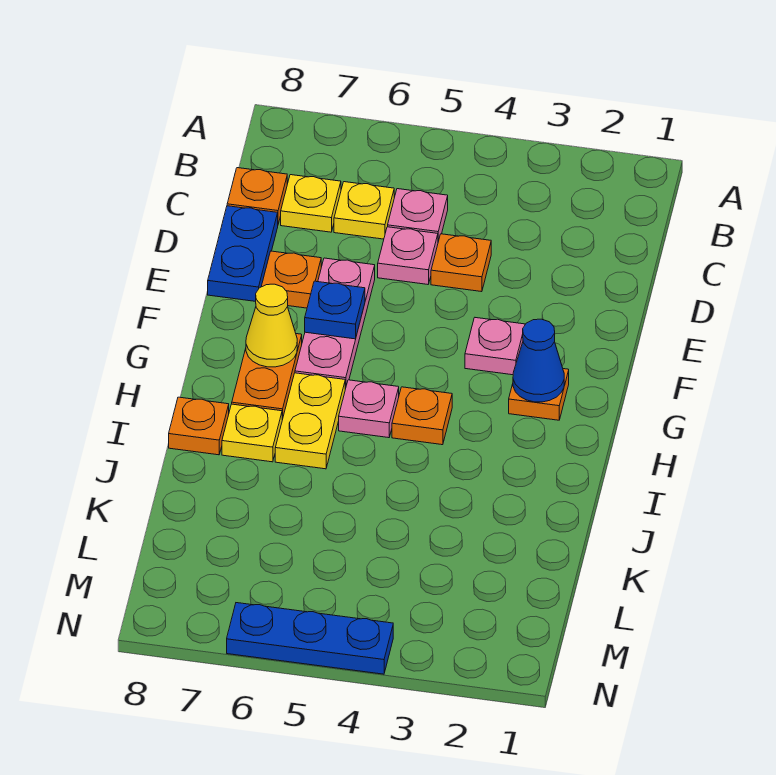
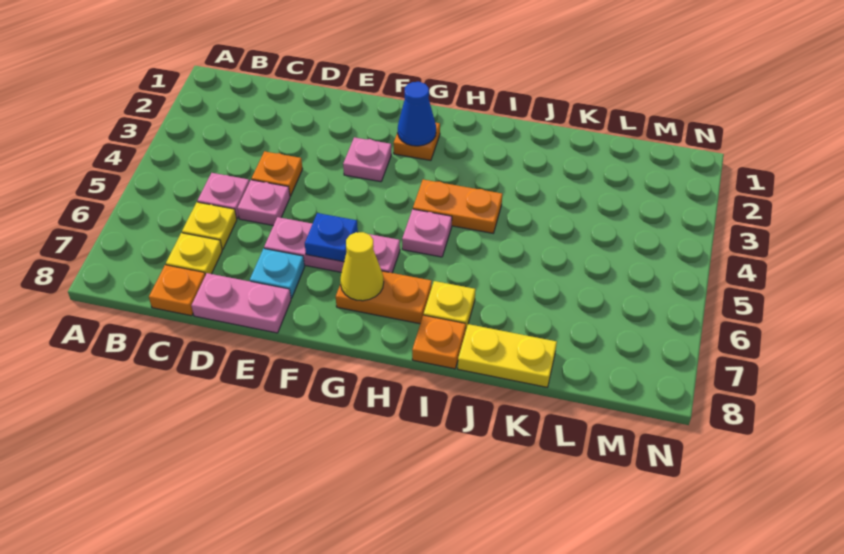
blue 1x2 plate [208,206,278,301] -> pink 1x2 plate [191,273,291,333]
orange 1x1 plate [261,251,321,308] -> cyan 1x1 plate [250,249,305,298]
orange 1x1 plate [392,387,452,445] -> orange 1x2 plate [413,180,502,233]
yellow 1x2 plate [275,373,345,469] -> yellow 1x2 plate moved to [458,324,557,387]
blue 1x3 plate [227,603,393,674] -> none

